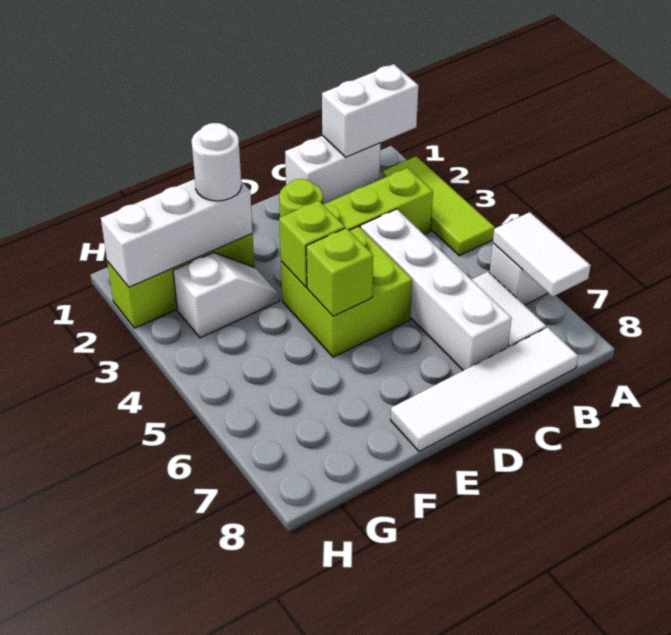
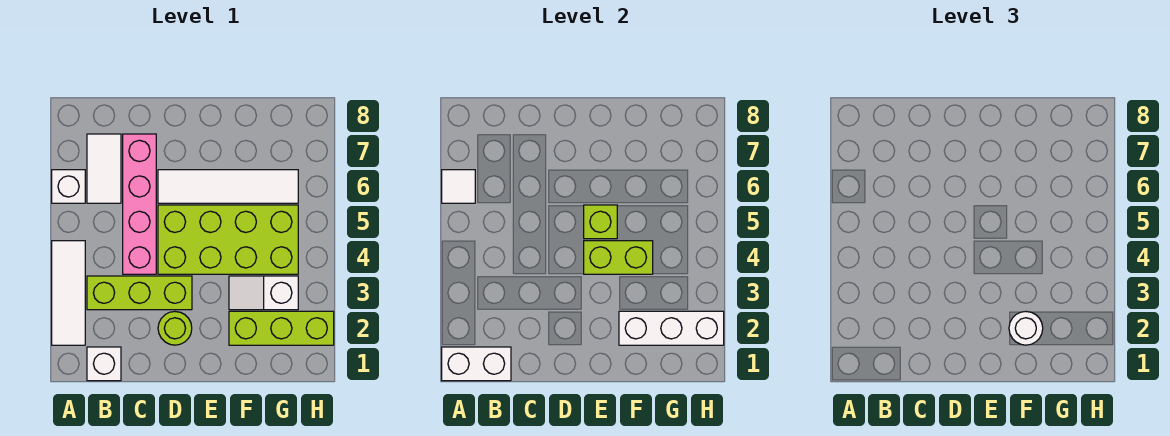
lime 1x3 tile [382,156,495,256] -> white 1x3 tile [52,241,85,345]
white 1x2 tile [493,212,591,297] -> white 1x1 tile [442,170,475,203]
white 1x2 brick [285,136,381,204] -> white 1x1 brick [87,347,121,381]
white 1x4 tile [391,327,578,451] -> white 1x4 tile moved to [158,170,298,203]
white 1x4 brick [360,209,512,370] -> pink 1x4 brick [123,134,156,274]
lime 2x2 brick [281,226,412,357] -> lime 2x4 brick [158,205,298,274]
lime 1x1 brick [279,201,345,287] -> lime 1x2 brick [584,241,653,274]

